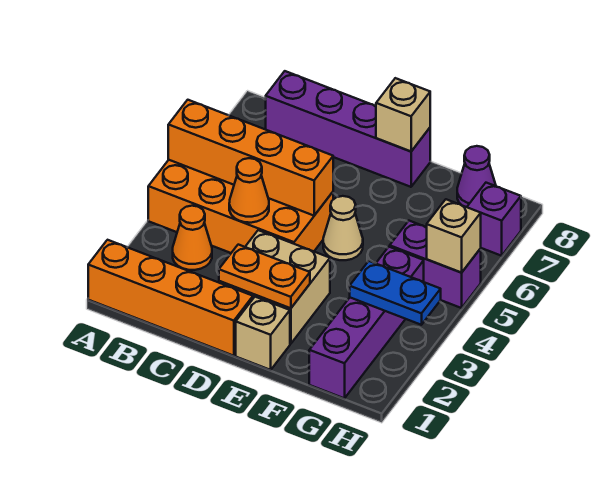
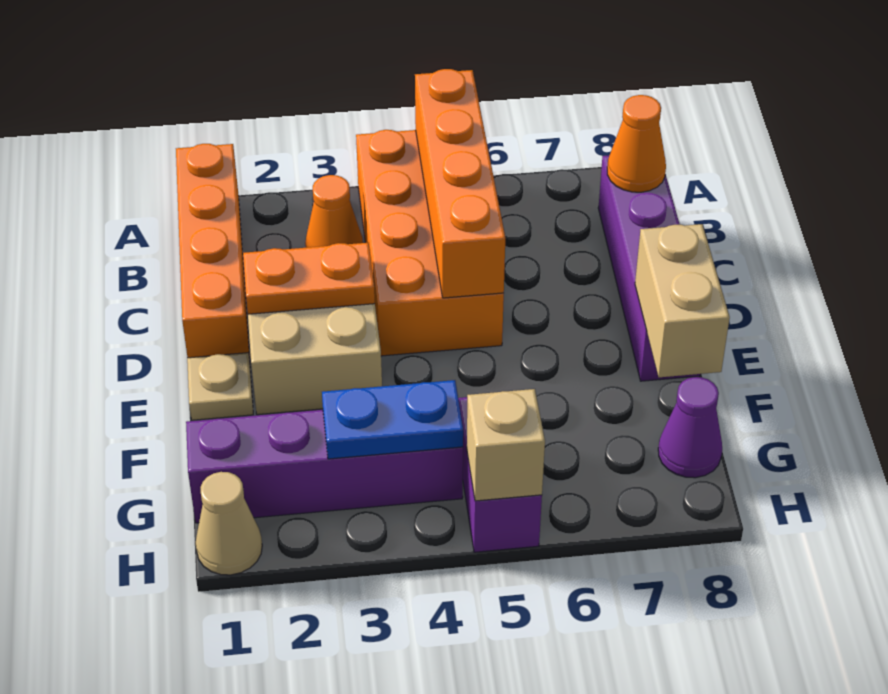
orange 1x1 cone [229,158,269,223] -> orange 1x1 cone moved to [607,95,666,192]
orange 1x2 plate [219,245,310,308] -> orange 1x2 plate turned to [243,243,375,314]
tan 1x1 brick [236,297,290,370] -> tan 1x1 plate [187,353,253,420]
tan 1x1 cone [323,196,363,260] -> tan 1x1 cone moved to [196,472,262,575]
tan 1x1 brick [376,78,430,151] -> tan 1x2 brick [635,224,730,377]
blue 1x2 plate [350,261,441,325] -> blue 1x2 plate turned to [322,380,463,459]
purple 1x1 brick [467,183,521,256] -> none

